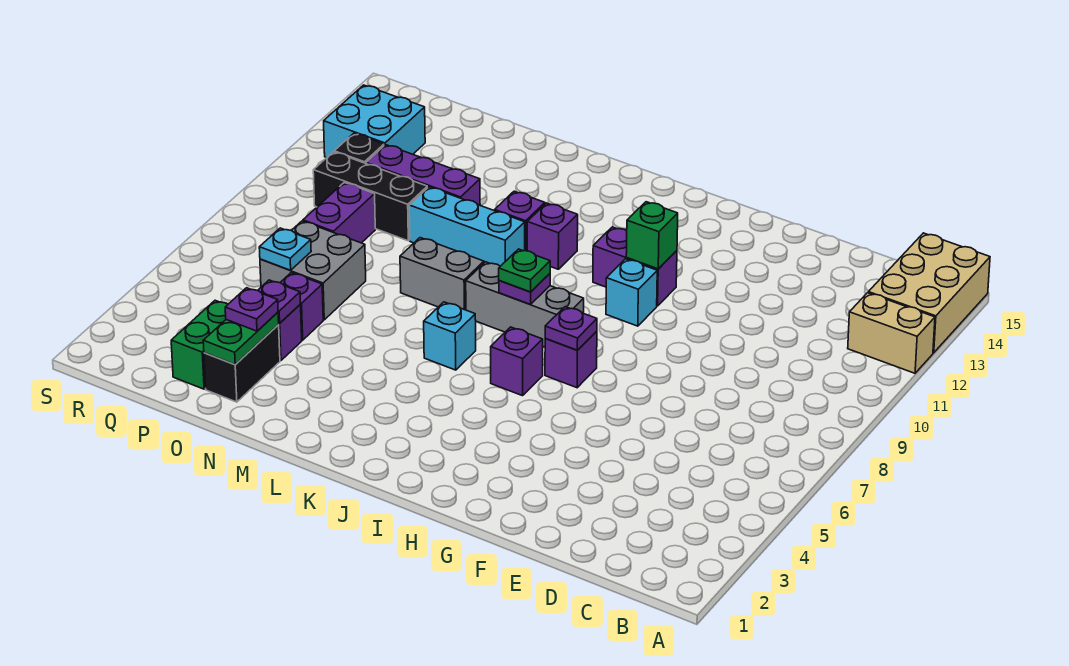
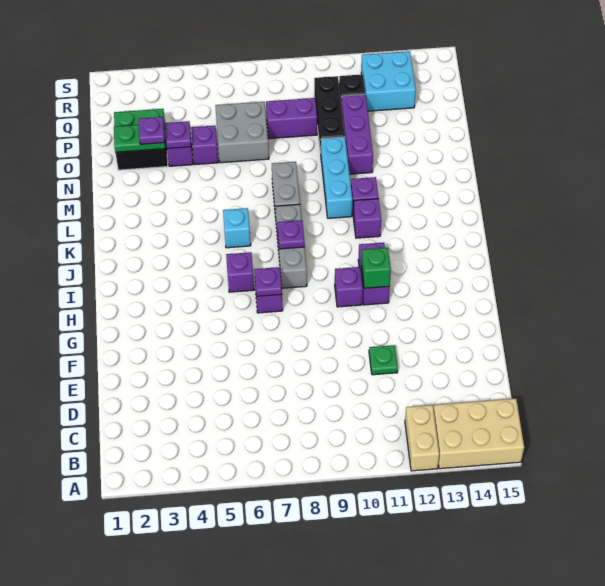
cyan 1x1 brick [606,259,657,326] -> purple 1x1 brick [335,267,363,307]
green 1x1 plate [499,249,550,292] -> green 1x1 plate moved to [369,345,398,375]
cyan 1x1 plate [259,228,311,270] -> none

